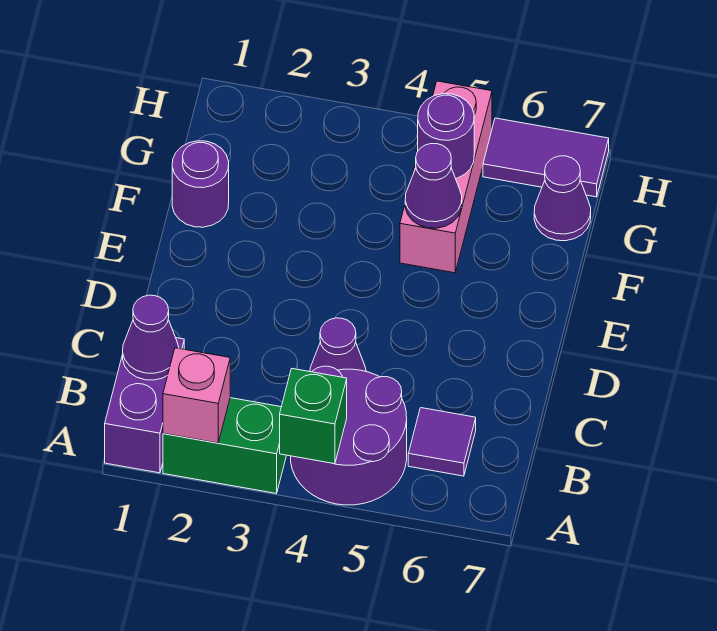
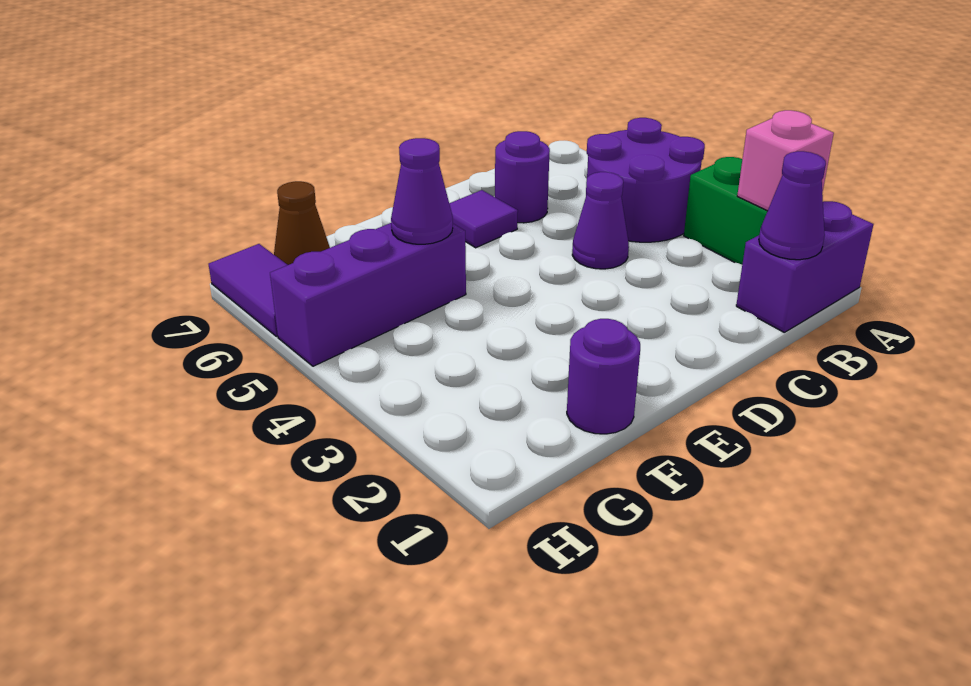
green 1x1 brick [280,369,347,464] -> none
purple 1x1 tile [408,408,476,476] -> purple 1x1 tile moved to [449,190,518,248]
pink 1x3 brick [400,81,492,273] -> purple 1x3 brick [270,223,466,366]
purple 1x1 round brick [418,94,474,178] -> purple 1x1 round brick moved to [495,131,550,223]
purple 1x1 cone [534,156,591,241] -> brown 1x1 cone [274,181,330,265]

